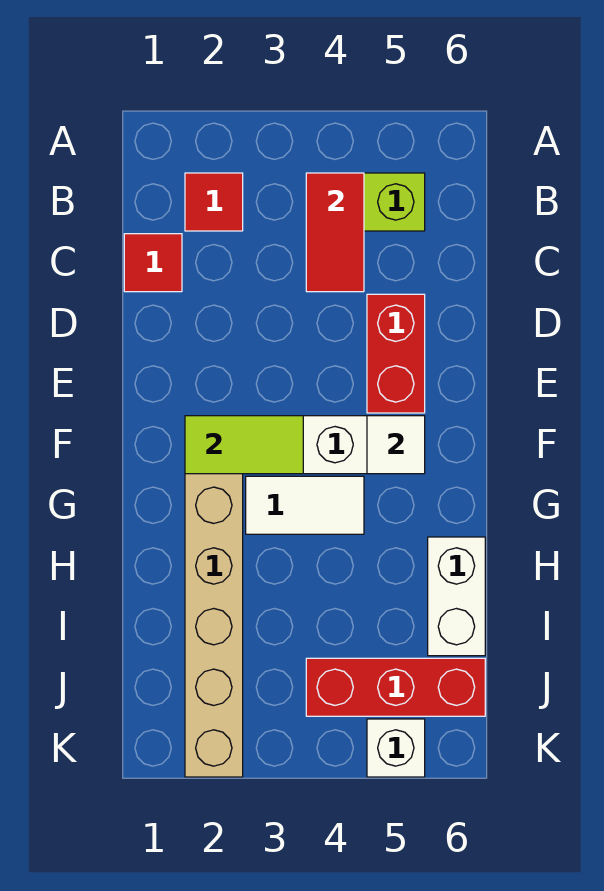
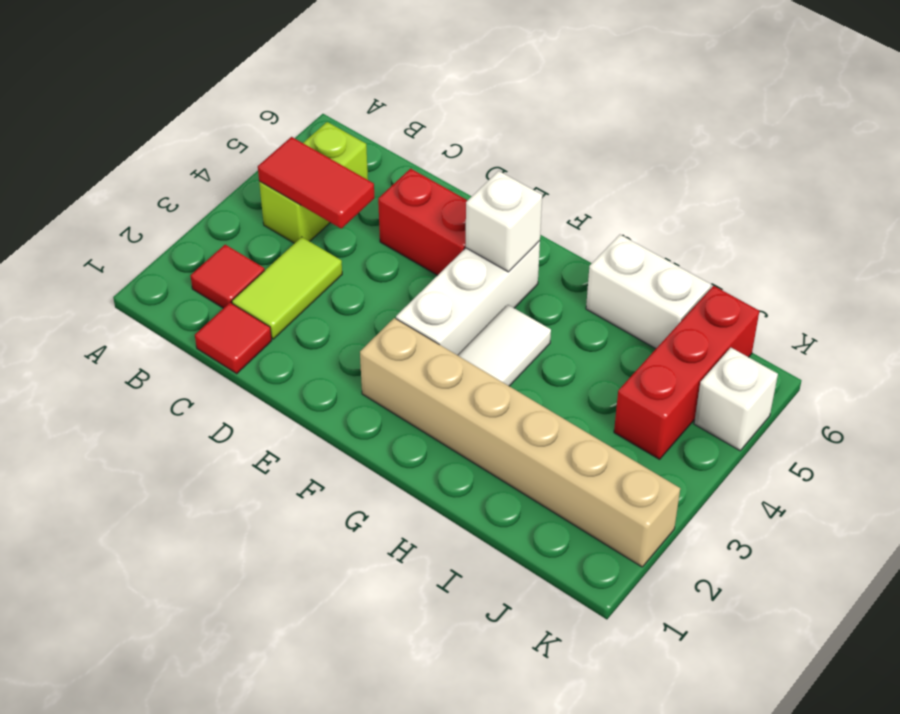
lime 1x2 tile [185,416,303,474] -> lime 1x2 tile moved to [232,237,342,339]
white 1x1 tile [367,416,425,474] -> white 1x1 brick [466,171,542,272]

